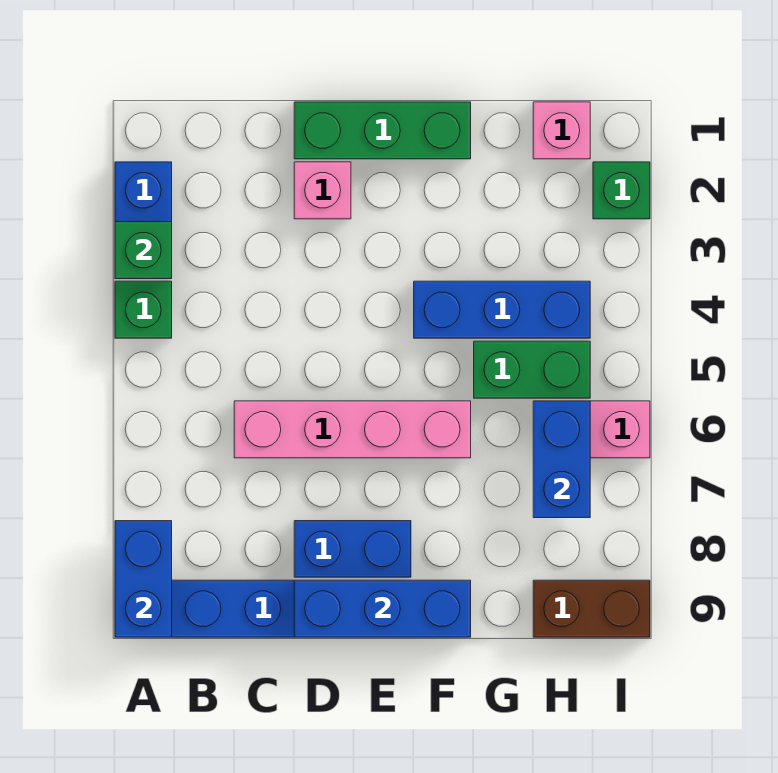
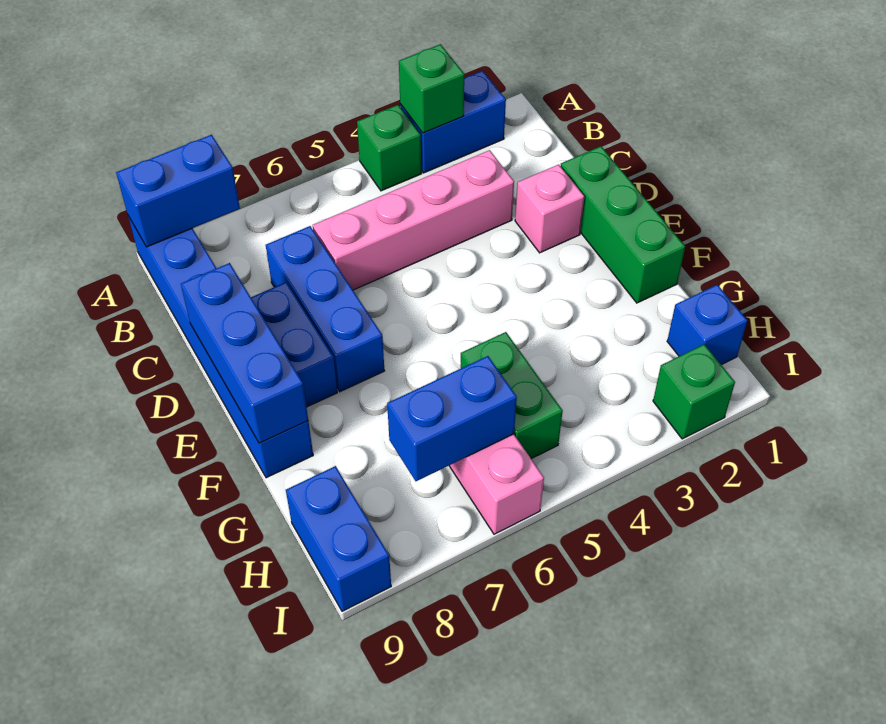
pink 1x4 brick [234,401,471,458] -> pink 1x4 brick turned to [313,150,514,290]
blue 1x3 brick [414,281,590,338] -> blue 1x3 brick moved to [266,226,384,392]
pink 1x1 brick [533,102,590,159] -> blue 1x1 brick [667,285,747,365]
brown 1x2 brick [533,580,650,637] -> blue 1x2 brick [286,466,391,611]

